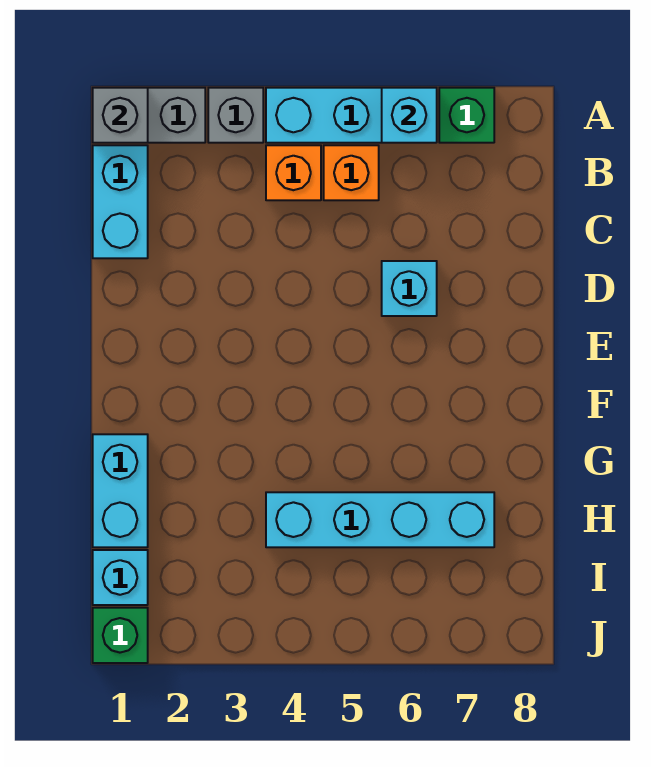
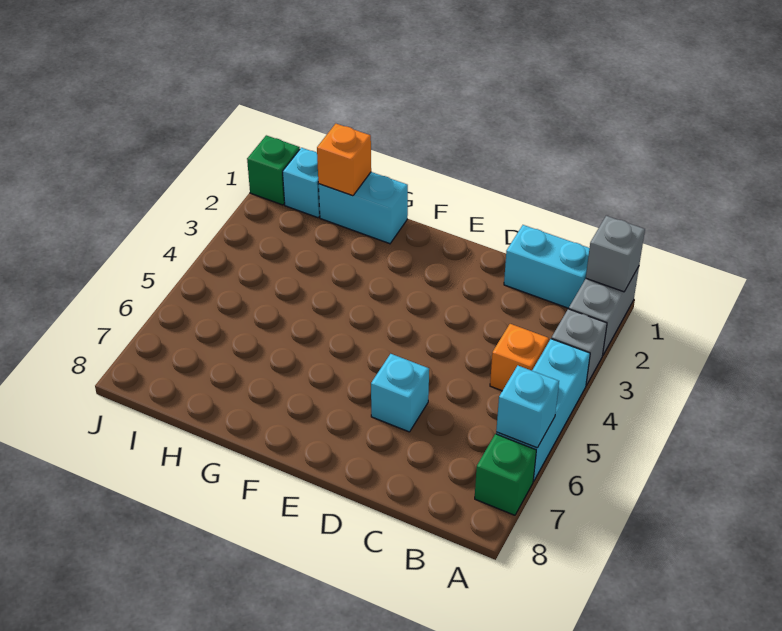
orange 1x1 brick [324,145,379,200] -> orange 1x1 brick moved to [317,124,371,196]
cyan 1x4 brick [266,492,494,547] -> none

